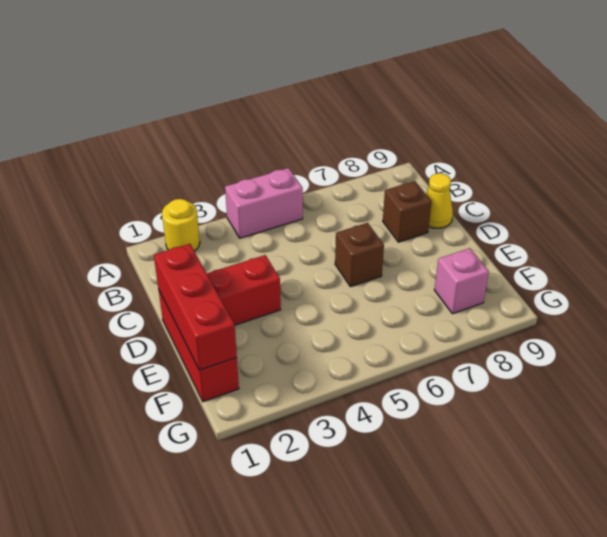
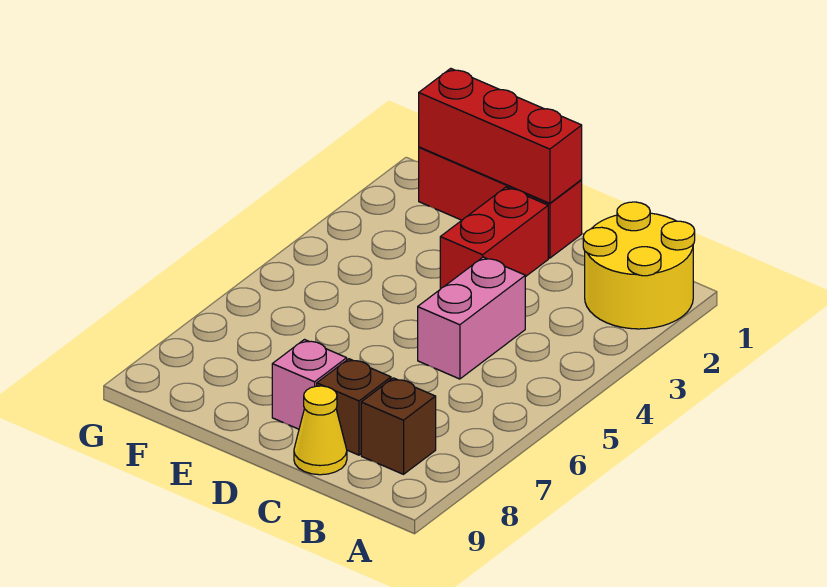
yellow 1x1 round brick [162,199,200,251] -> yellow 2x2 round brick [583,202,695,329]
pink 1x2 brick [225,168,303,238] -> pink 1x2 brick moved to [418,257,525,379]
brown 1x1 brick [335,223,384,287] -> brown 1x1 brick moved to [361,378,436,474]
pink 1x1 brick [434,248,489,314] -> pink 1x1 brick moved to [272,340,347,429]

